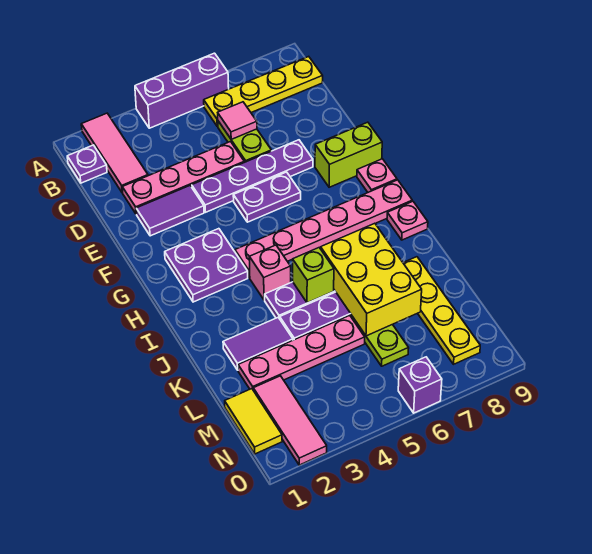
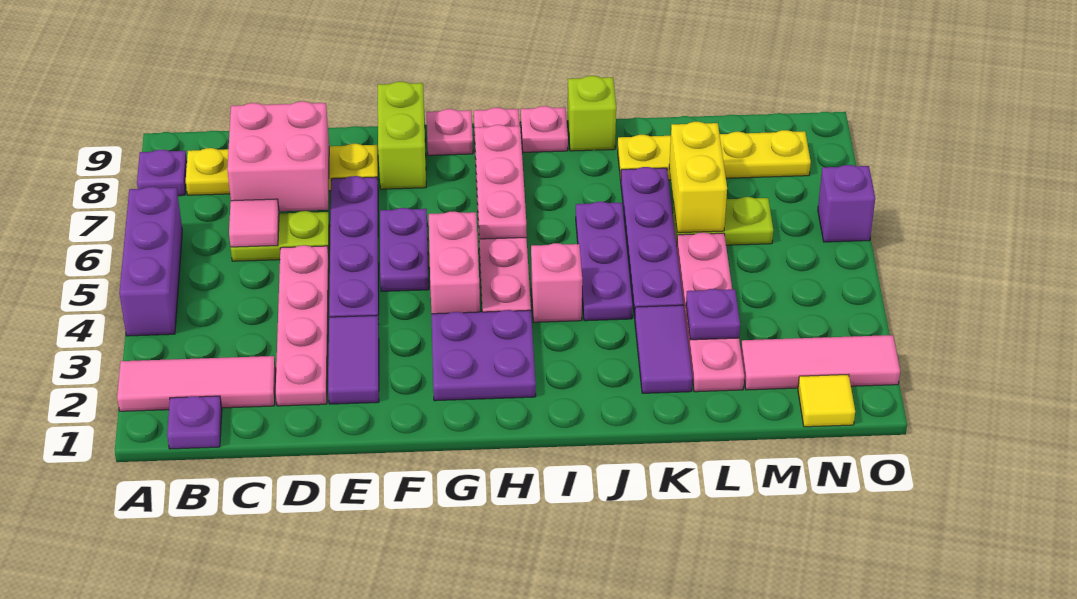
none -> purple 1x1 plate [137,150,187,196]
yellow 1x4 plate [204,56,323,126] -> yellow 1x4 plate turned to [186,144,378,195]
none -> pink 2x2 brick [227,101,329,211]
none -> pink 1x2 brick [429,212,480,314]
none -> pink 1x3 plate [474,125,527,239]
lime 1x1 brick [293,248,334,303] -> lime 1x1 brick moved to [568,76,616,151]
yellow 2x3 brick [321,223,422,336] -> yellow 1x2 brick [669,122,727,233]
none -> purple 1x1 plate [686,289,740,340]
yellow 1x2 tile [225,389,282,454] -> yellow 1x1 tile [798,375,855,427]

